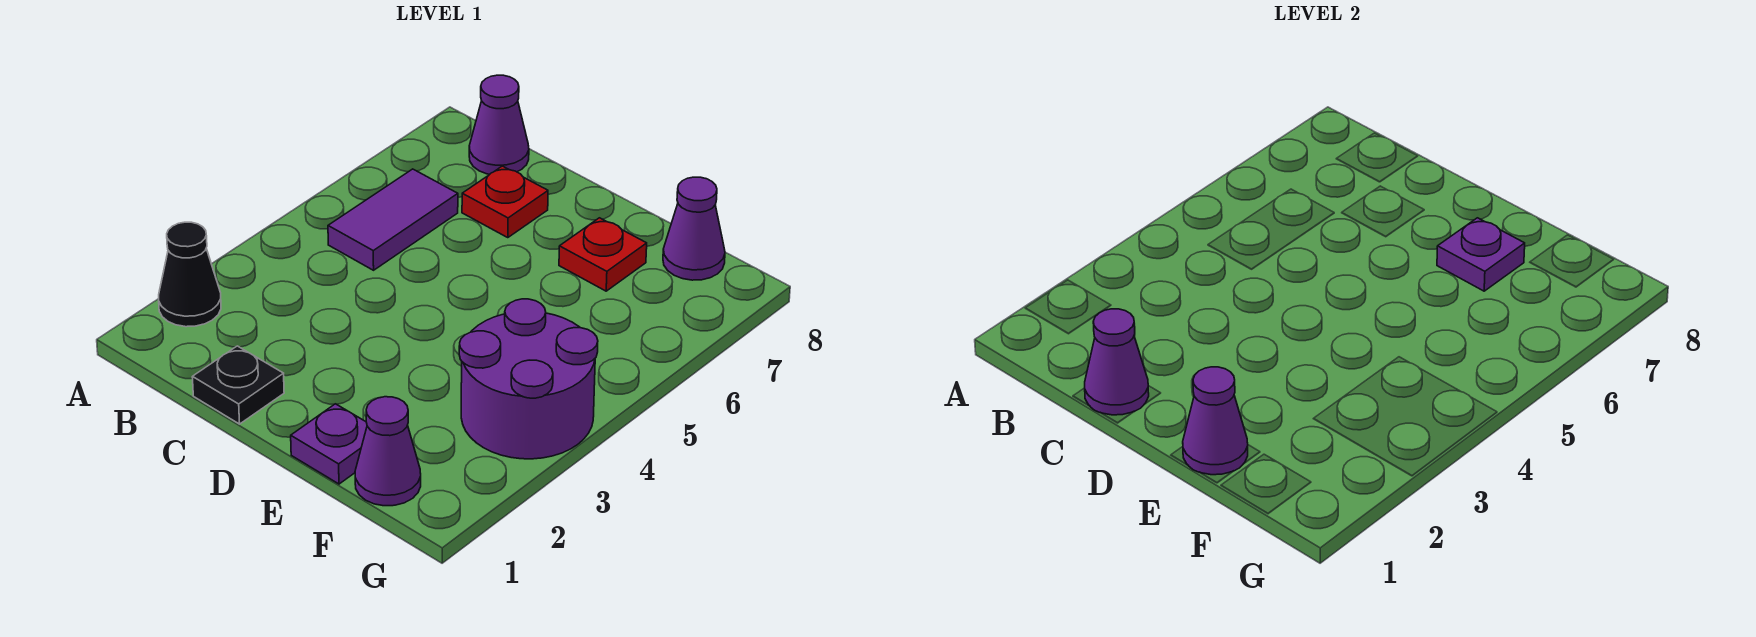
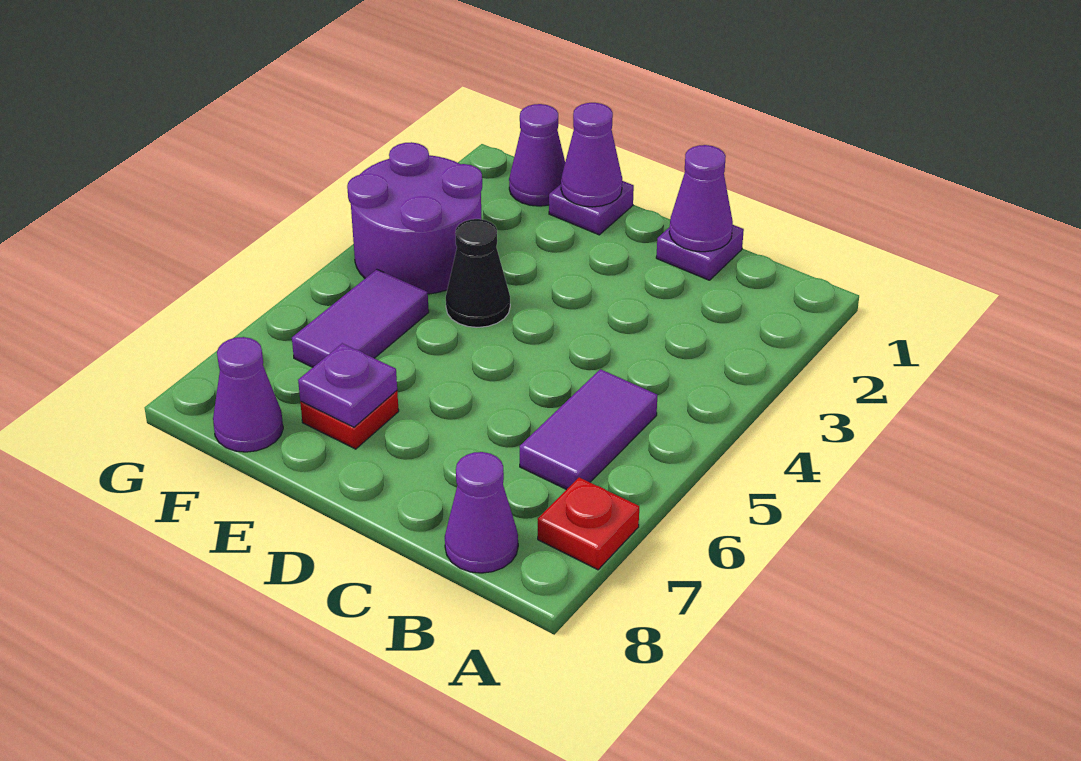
black 1x1 cone [159,222,221,327] -> black 1x1 cone moved to [446,219,510,327]
black 1x1 plate [192,346,284,424] -> purple 1x1 plate [656,225,744,280]
red 1x1 plate [462,166,548,238] -> red 1x1 plate moved to [538,477,639,570]
none -> purple 1x2 tile [292,269,429,367]

